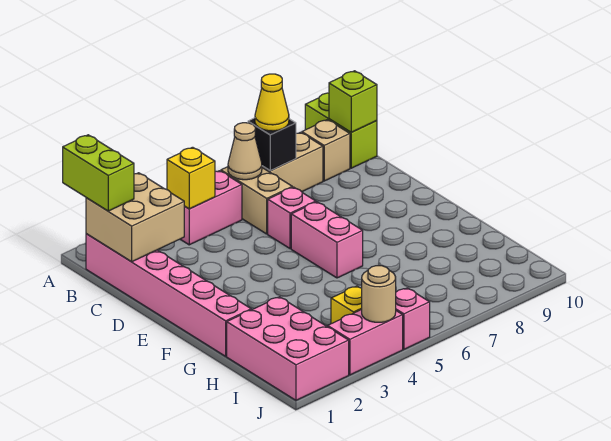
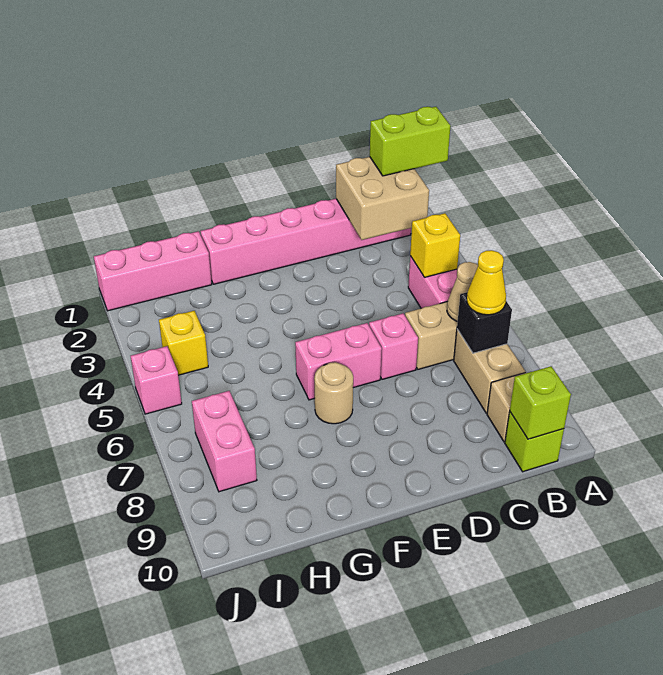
lime 1x2 brick [305,93,377,168] -> lime 1x1 brick [505,412,564,472]
pink 2x3 brick [227,297,349,400] -> pink 1x3 brick [94,231,212,311]
pink 1x2 brick [328,309,403,375] -> pink 1x2 brick moved to [192,391,257,492]
tan 1x1 round brick [362,266,396,322] -> tan 1x1 round brick moved to [314,362,353,424]

